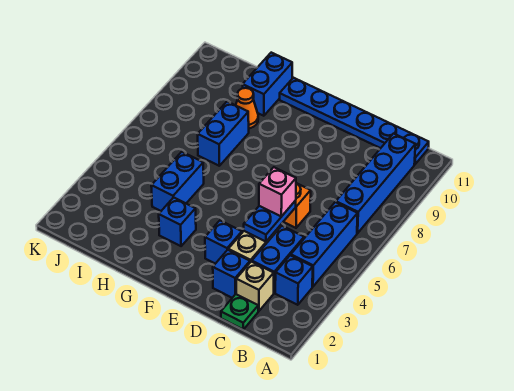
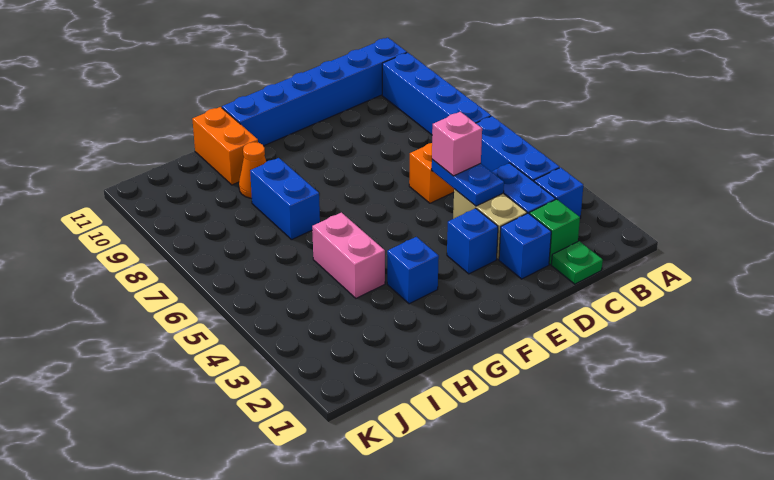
blue 1x6 plate [280,78,429,164] -> blue 1x6 brick [222,38,407,146]
tan 1x1 brick [236,262,274,311] -> green 1x1 brick [530,199,580,264]
blue 1x2 brick [151,152,204,211] -> pink 1x2 brick [312,213,385,298]
blue 1x2 brick [243,53,292,116] -> orange 1x2 brick [192,107,258,185]

